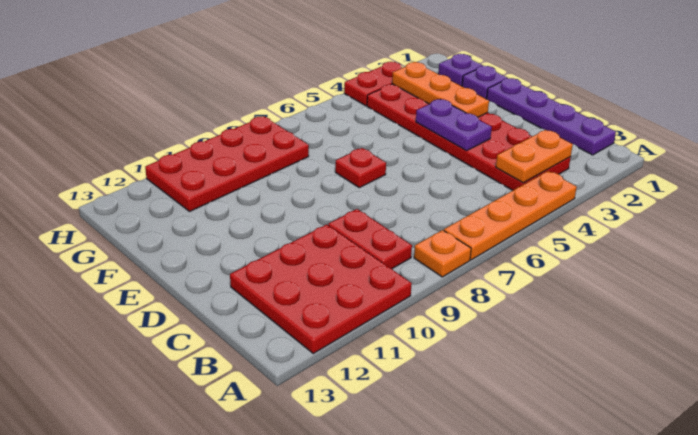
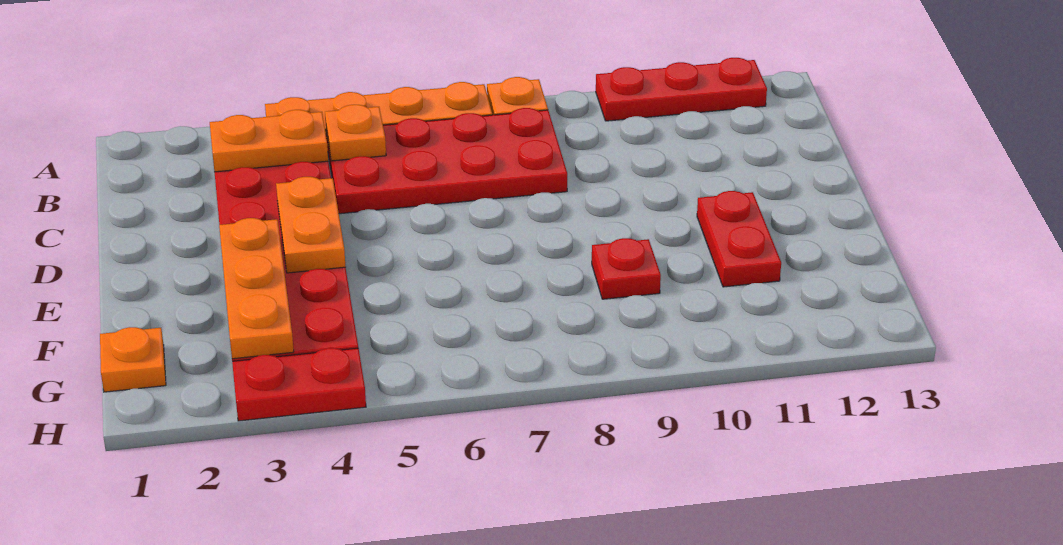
red 3x3 plate [230,224,412,353] -> red 1x3 plate [596,58,767,121]
purple 1x4 plate [487,78,616,155] -> none
none -> orange 1x1 plate [325,105,386,161]
red 1x2 plate [328,209,412,269] -> red 1x2 plate moved to [697,191,781,287]
purple 1x2 plate [416,99,492,151] -> orange 1x2 plate [276,177,346,273]
red 1x1 plate [335,148,386,188] -> red 1x1 plate moved to [592,238,661,299]
purple 1x1 plate [462,66,507,99] -> none
purple 1x1 plate [438,54,483,86] -> orange 1x1 plate [100,327,166,392]
red 2x4 plate [145,116,309,211] -> red 2x4 plate moved to [326,108,567,214]

